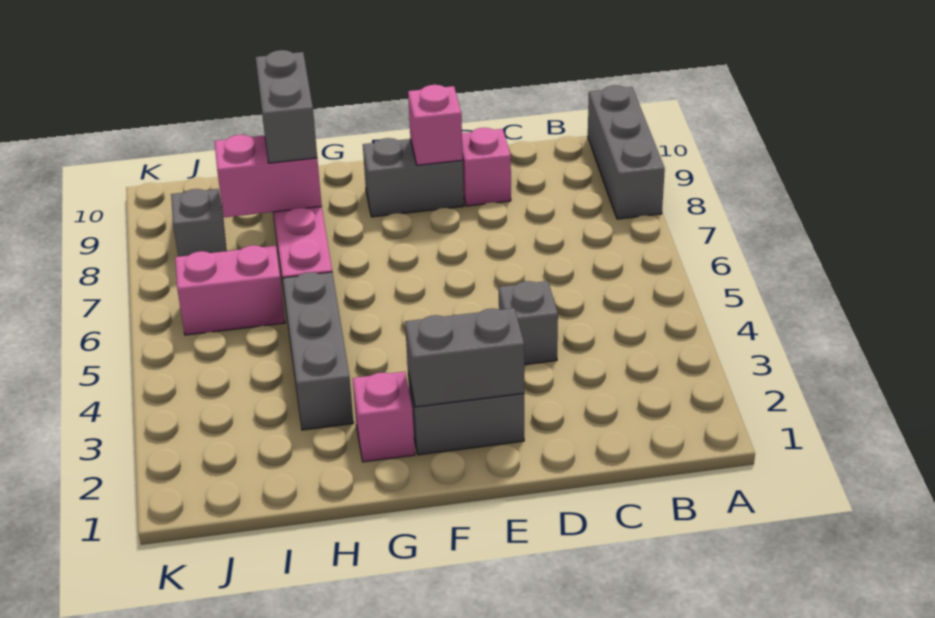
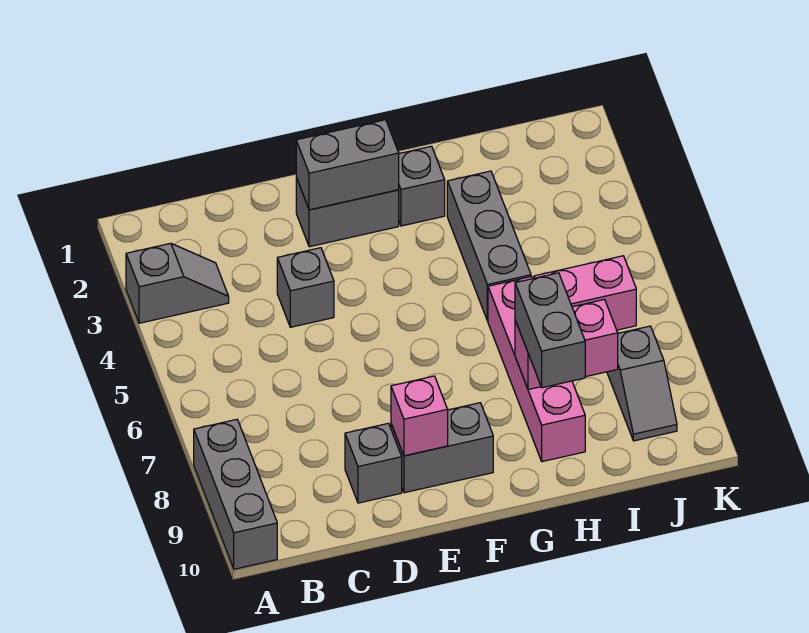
none -> grey 1x2 slope [126,243,229,323]
pink 1x1 brick [462,128,511,206] -> grey 1x1 brick [345,423,402,503]
pink 1x1 brick [353,372,415,462] -> grey 1x1 brick [399,146,445,226]

